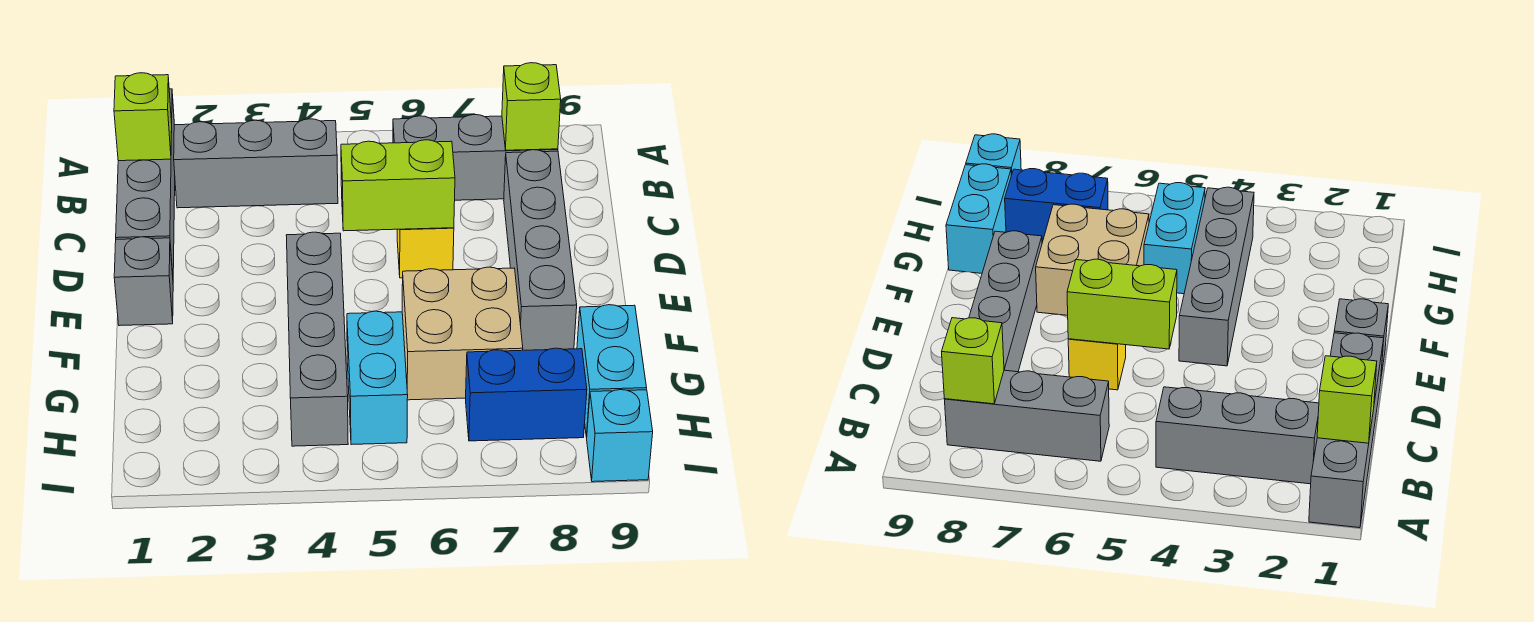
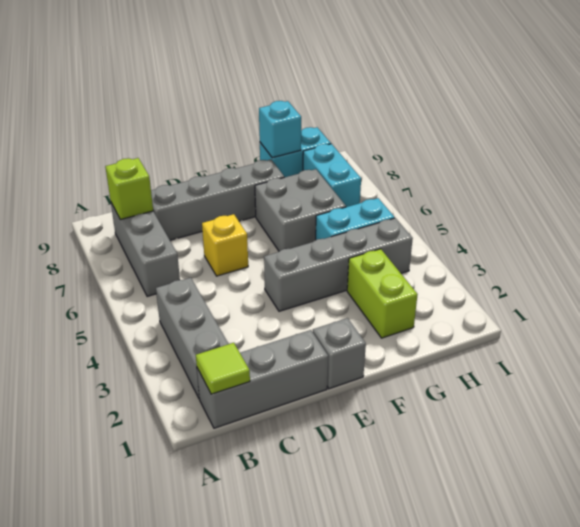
grey 1x4 brick [116,89,175,275] -> grey 1x3 brick [197,330,328,428]
lime 1x1 brick [114,73,172,161] -> lime 1x1 tile [196,343,250,394]
lime 1x2 brick [341,140,455,231] -> lime 1x2 brick moved to [347,249,418,338]
tan 2x2 brick [402,267,523,400] -> grey 2x2 brick [255,169,346,251]
blue 1x2 brick [466,348,587,441] -> cyan 1x2 brick [303,144,361,207]
cyan 1x1 brick [587,390,653,482] -> cyan 1x1 brick moved to [259,101,301,158]

